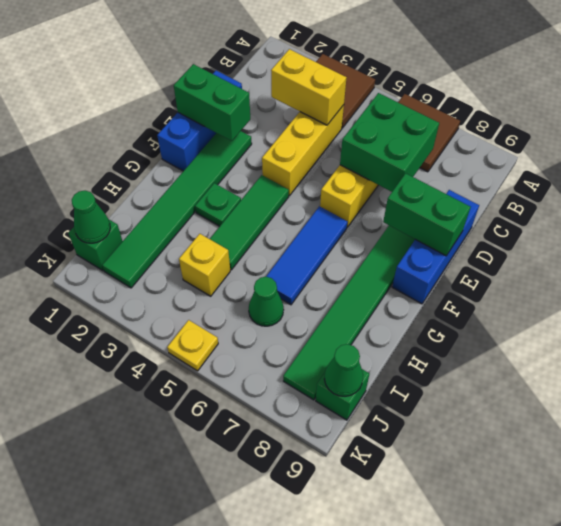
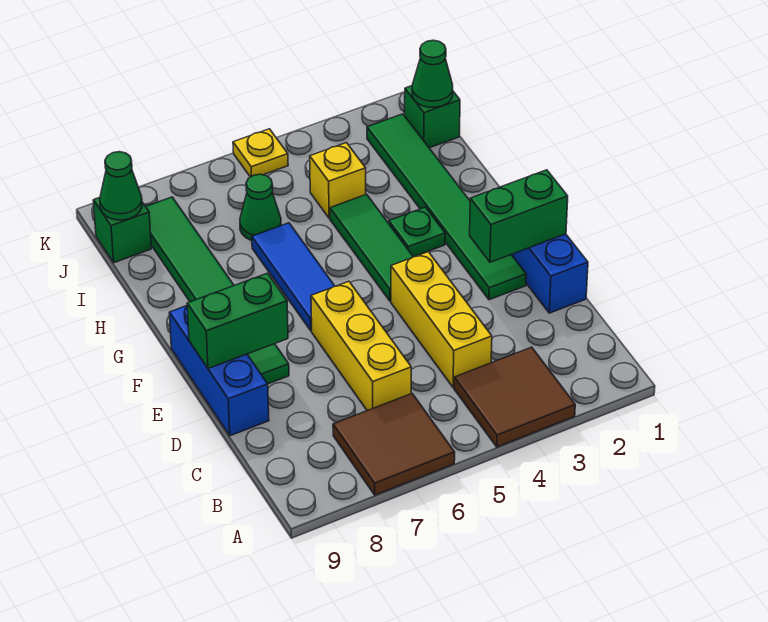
yellow 1x2 brick [271,49,347,125] -> none
green 2x2 brick [340,93,439,192] -> none

